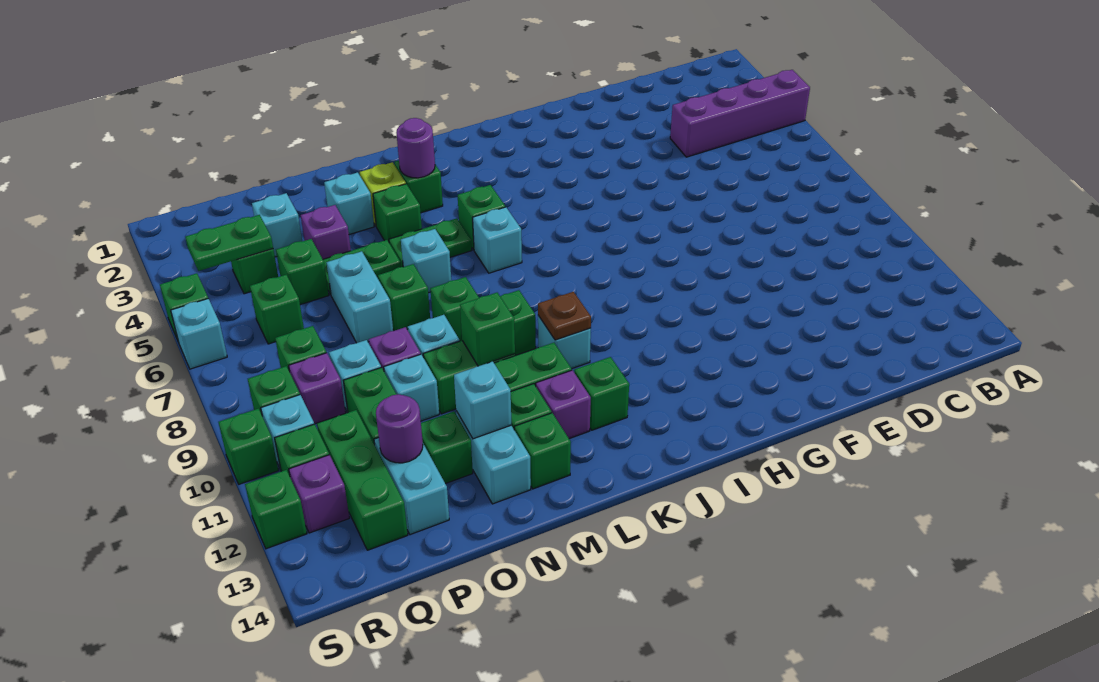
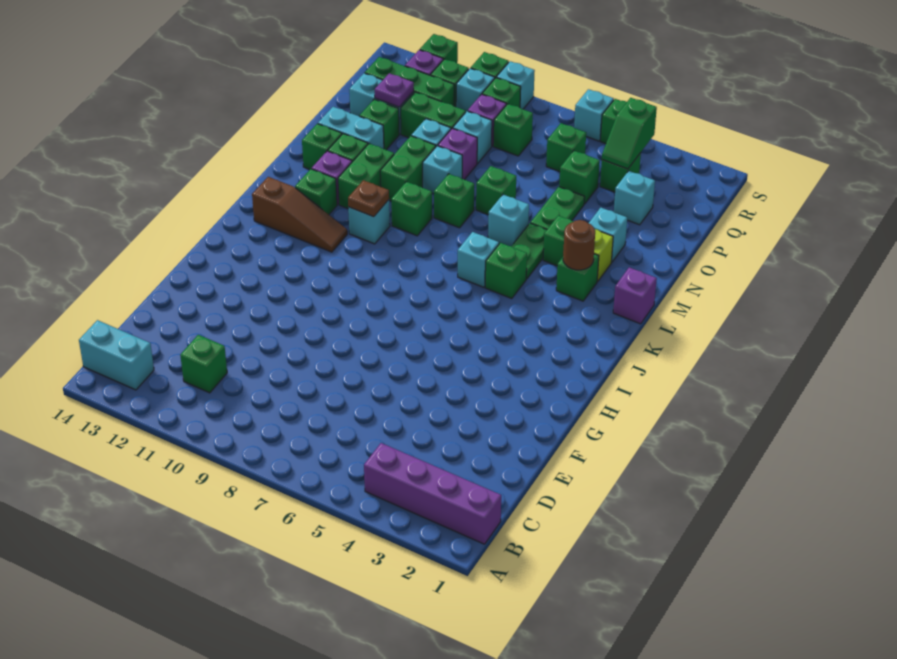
purple 1x4 brick [670,70,810,157] -> purple 1x4 brick turned to [364,443,501,544]
none -> brown 1x3 slope [252,177,347,252]
purple 1x1 round brick [396,118,435,178] -> brown 1x1 round brick [563,220,595,270]
green 1x1 brick [460,293,515,366] -> green 1x1 brick moved to [180,335,227,393]
cyan 1x1 brick [454,361,512,439] -> cyan 1x1 brick moved to [496,61,535,109]
purple 1x1 brick [301,205,351,259] -> purple 1x1 brick moved to [613,267,657,324]
cyan 1x2 brick [326,251,393,343] -> cyan 1x2 brick moved to [79,320,154,390]
purple 1x1 round brick [376,394,423,463] -> purple 1x1 plate [375,73,414,107]
green 1x2 plate [185,215,273,271] -> green 1x2 slope [602,98,657,169]

